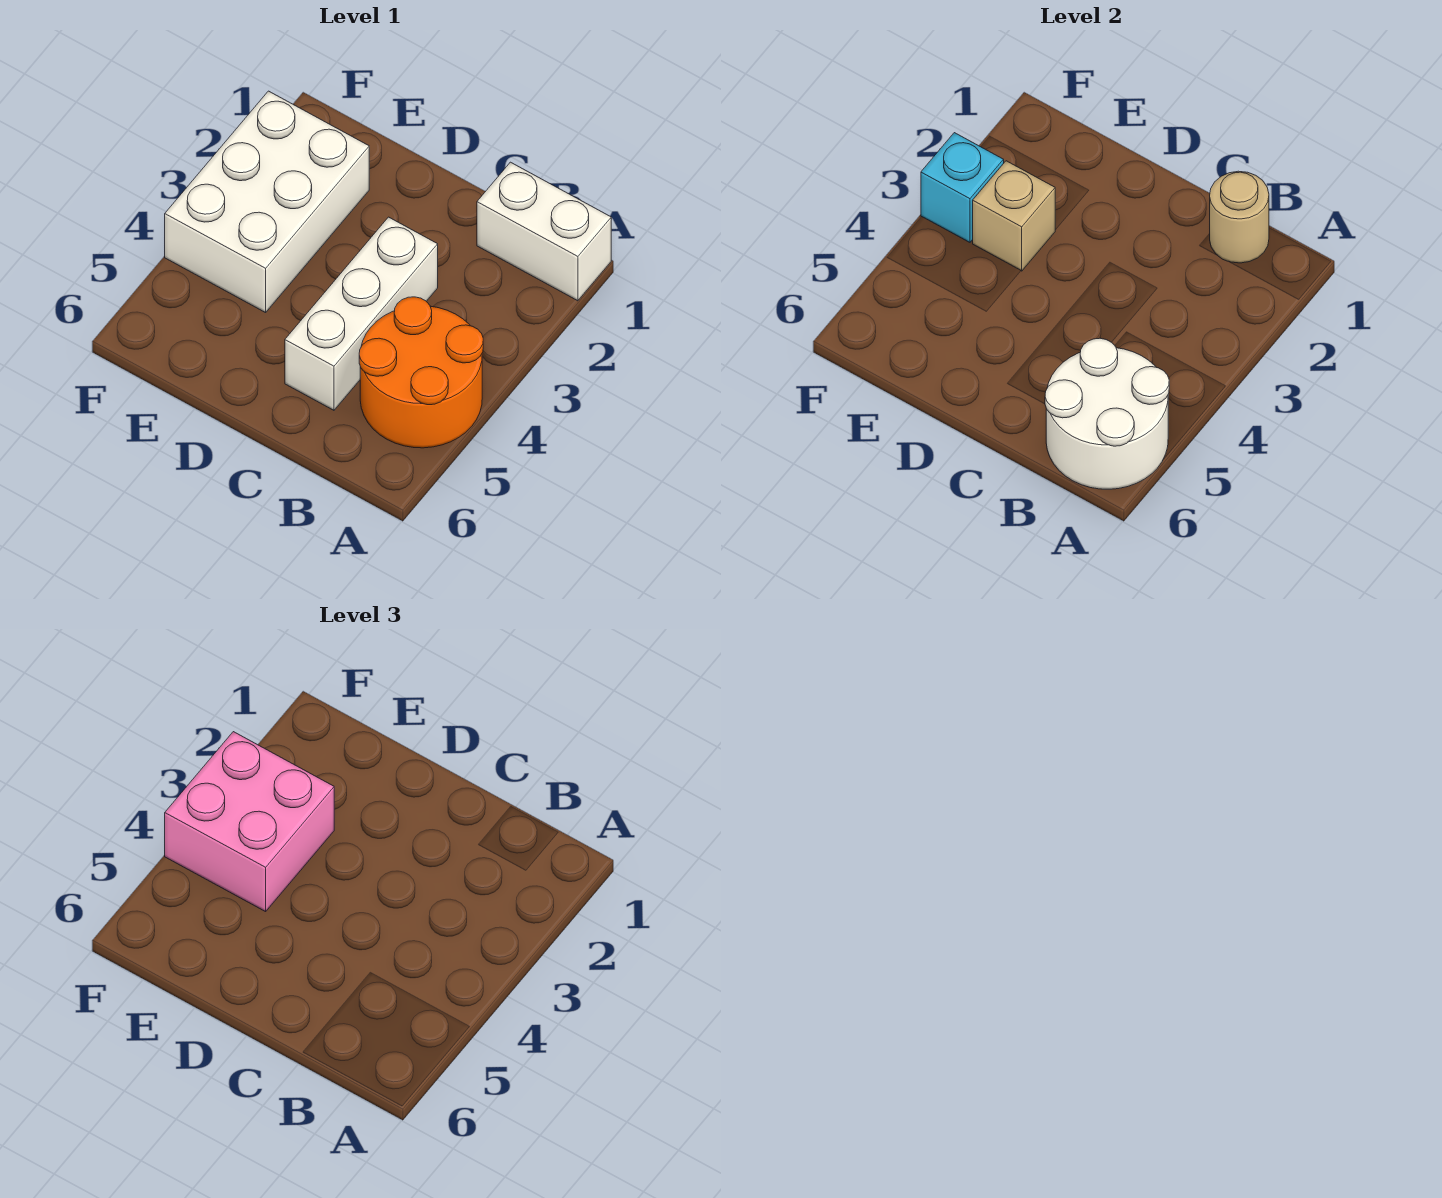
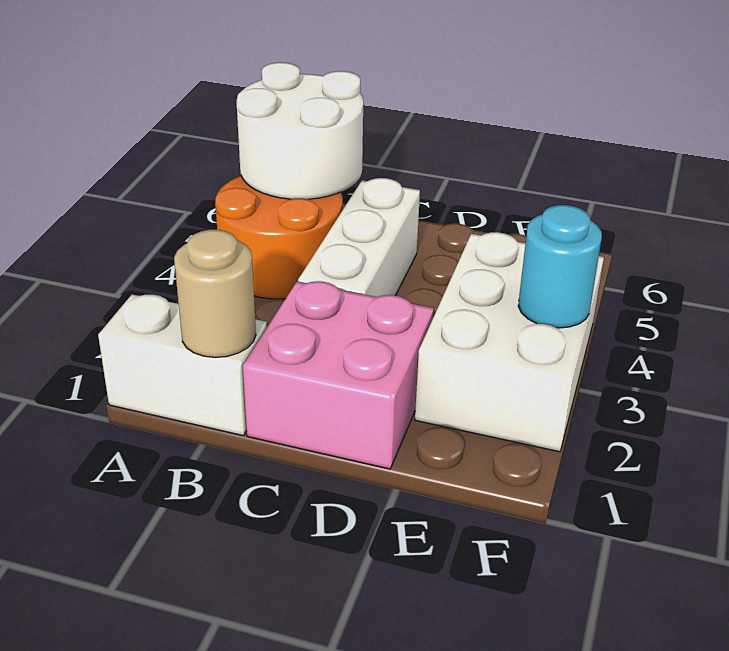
tan 1x1 brick [973,161,1055,271] -> none
pink 2x2 brick [165,732,334,912] -> pink 2x2 brick moved to [243,281,434,469]
cyan 1x1 brick [921,133,1004,242] -> cyan 1x1 round brick [518,205,602,328]

